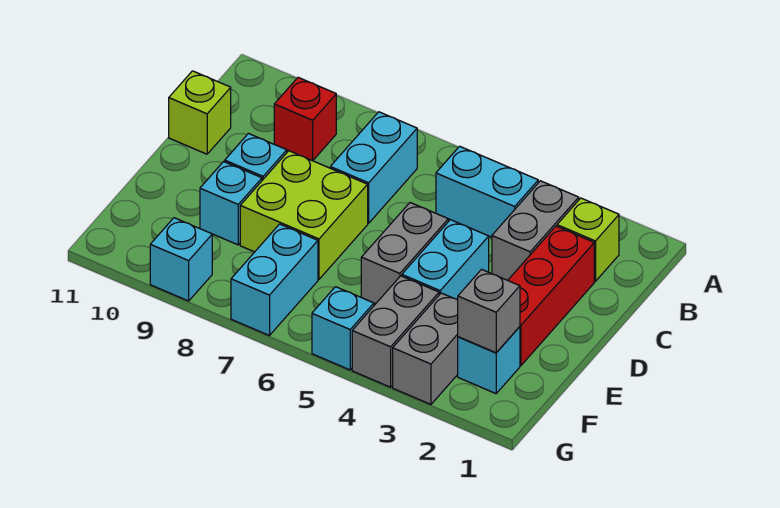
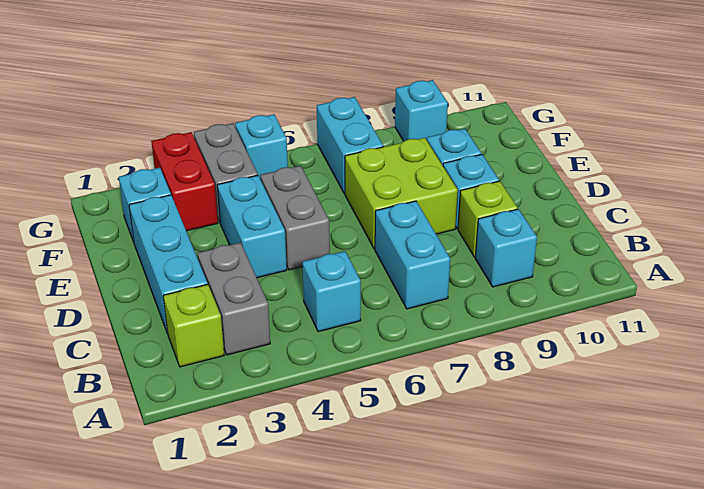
cyan 1x2 brick [436,146,538,237] -> cyan 1x1 brick [303,251,361,332]
red 1x1 brick [274,77,336,161] -> cyan 1x1 brick [475,209,537,287]
red 1x3 brick [508,226,594,366] -> cyan 1x3 brick [129,195,208,334]
lime 1x1 brick [169,71,231,154] -> lime 1x1 brick moved to [458,181,518,257]
grey 1x1 brick [458,269,520,353] -> none
grey 1x2 brick [393,293,458,404] -> red 1x2 brick [151,132,218,231]

